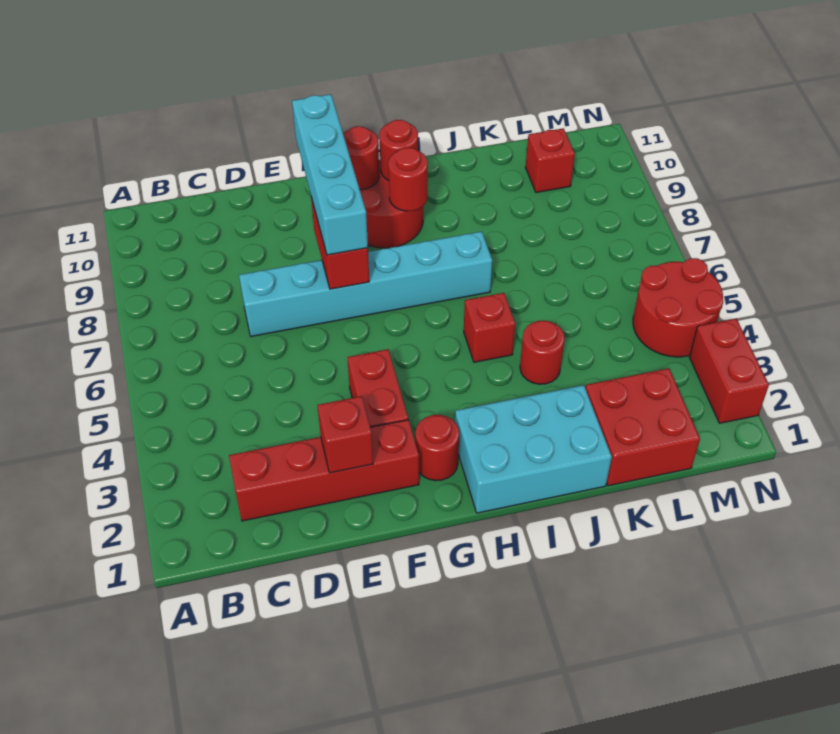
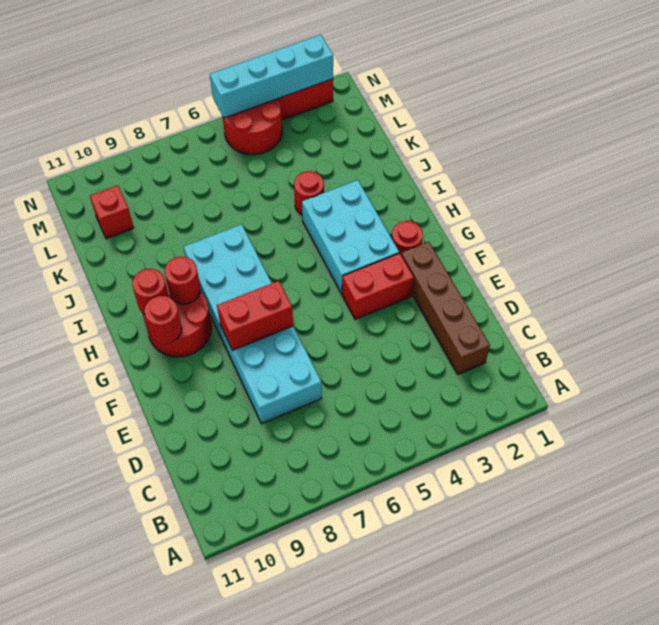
red 1x4 brick [229,420,419,521] -> brown 1x4 brick [401,242,490,374]
cyan 1x6 brick [239,232,492,336] -> cyan 2x6 brick [184,224,322,424]
red 1x1 brick [318,396,373,473] -> none
cyan 1x4 brick [292,94,368,255] -> cyan 1x4 brick moved to [210,35,333,118]
cyan 2x3 brick [455,385,612,513] -> cyan 2x3 brick moved to [302,180,399,294]
red 1x1 brick [464,293,515,362] -> none
red 2x2 brick [586,368,700,486] -> none

